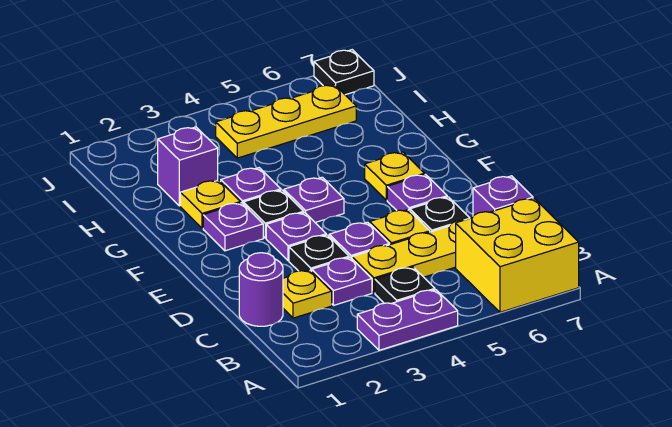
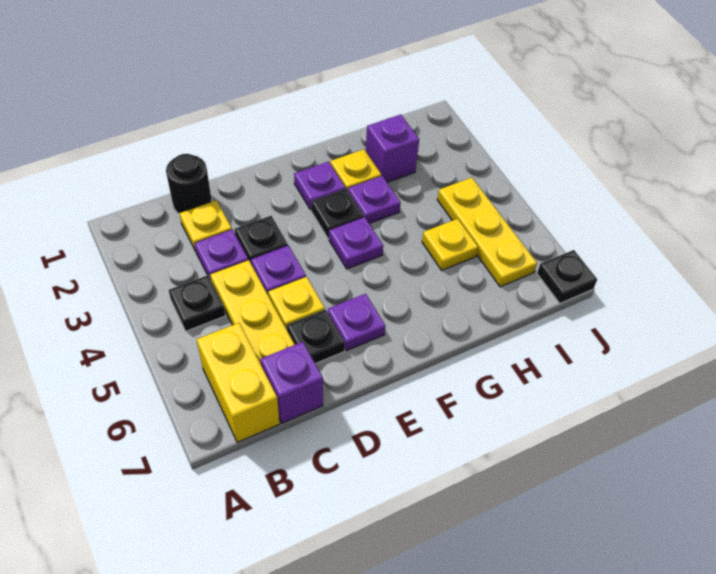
purple 1x2 plate [357,290,458,350] -> none
yellow 2x2 brick [456,198,579,312] -> yellow 1x2 brick [196,323,280,442]
purple 1x1 round brick [239,253,283,326] -> black 1x1 round brick [166,154,212,214]
purple 1x1 plate [266,213,326,261] -> none
yellow 1x1 plate [365,152,425,200] -> yellow 1x1 plate moved to [422,219,478,270]

